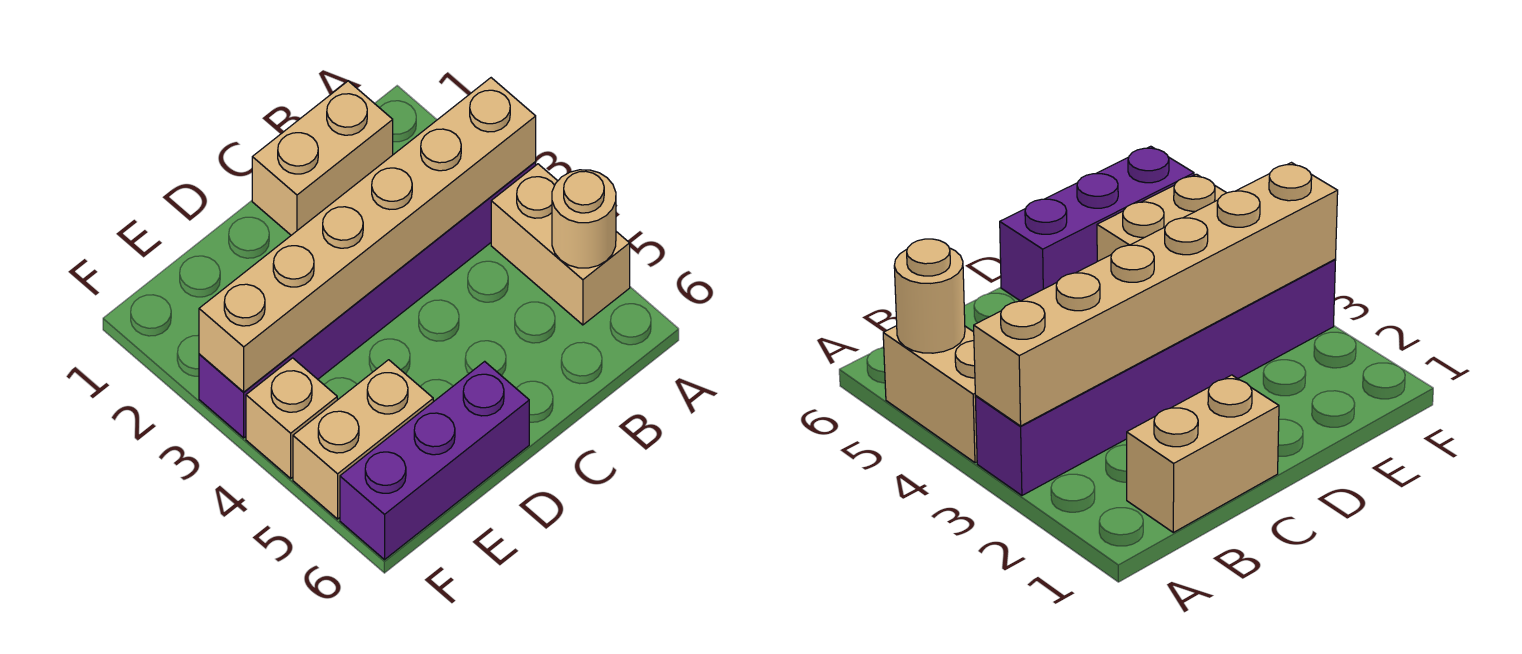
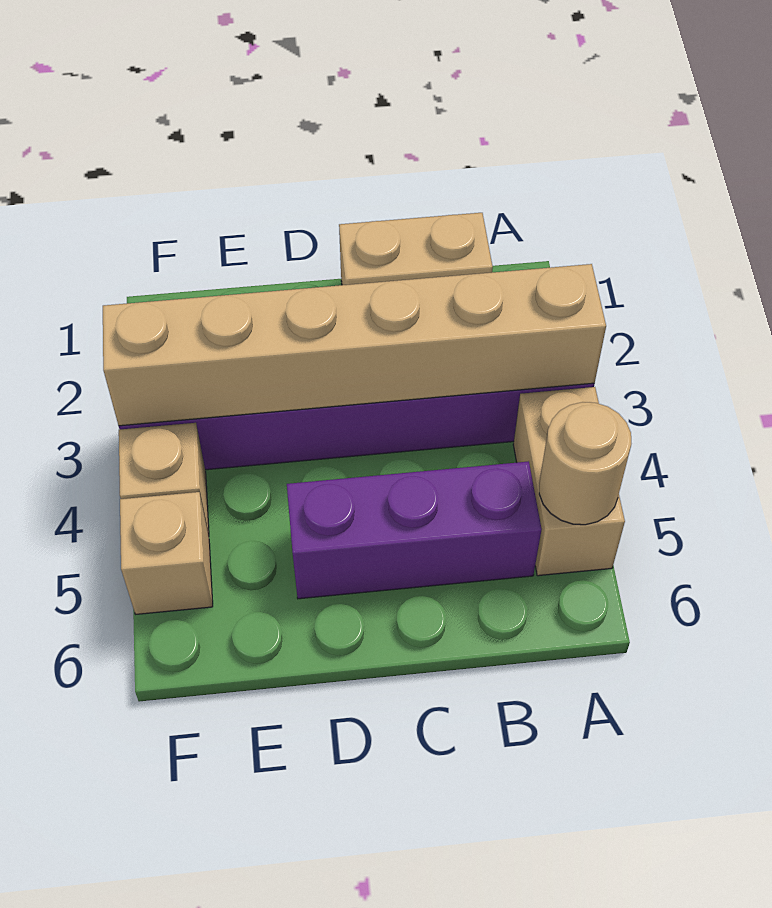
purple 1x3 brick [340,361,529,560] -> purple 1x3 brick moved to [287,461,542,599]
tan 1x2 brick [293,360,433,519] -> tan 1x1 brick [120,492,213,614]

